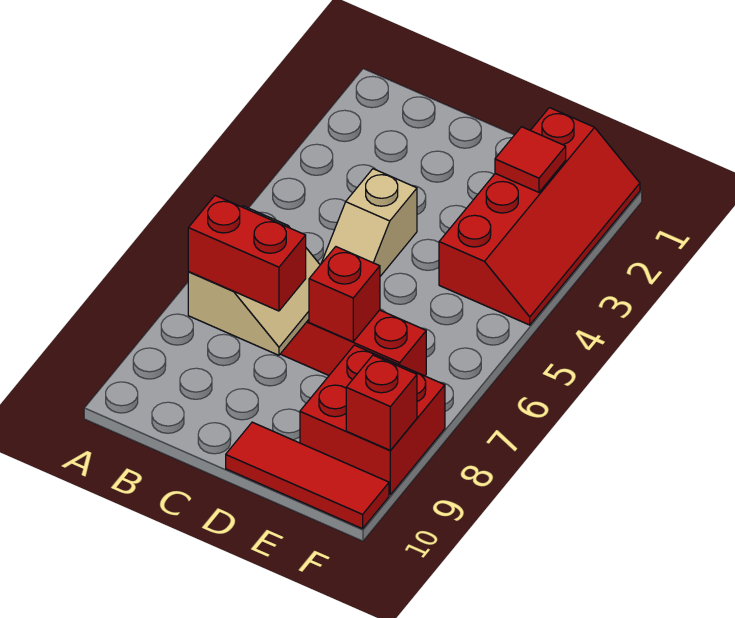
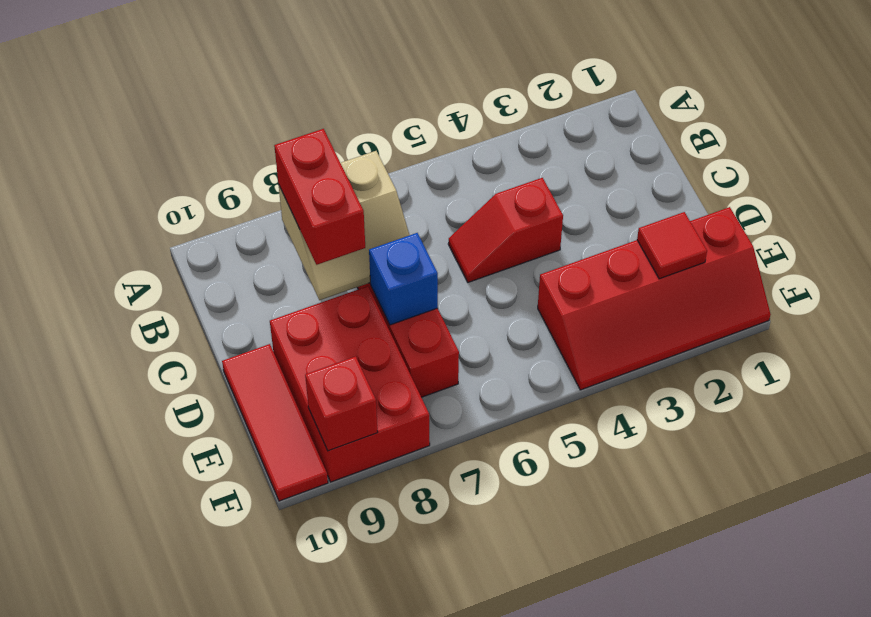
tan 1x2 slope [321,169,417,276] -> red 1x2 slope [448,178,563,282]
red 1x1 brick [309,247,380,342] -> blue 1x1 brick [369,233,438,325]
red 2x2 brick [300,345,445,495] -> red 2x3 brick [270,286,430,482]

